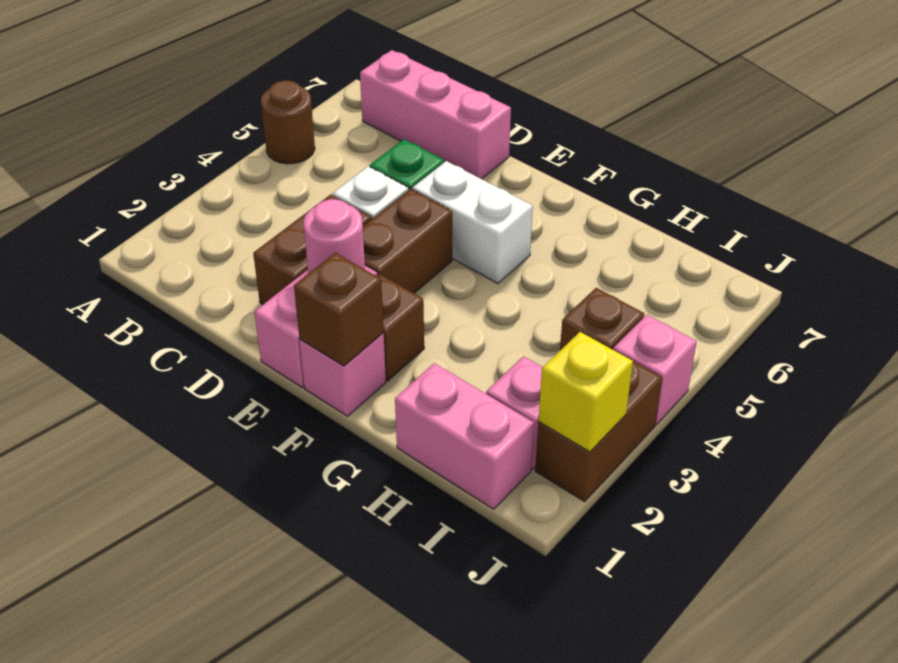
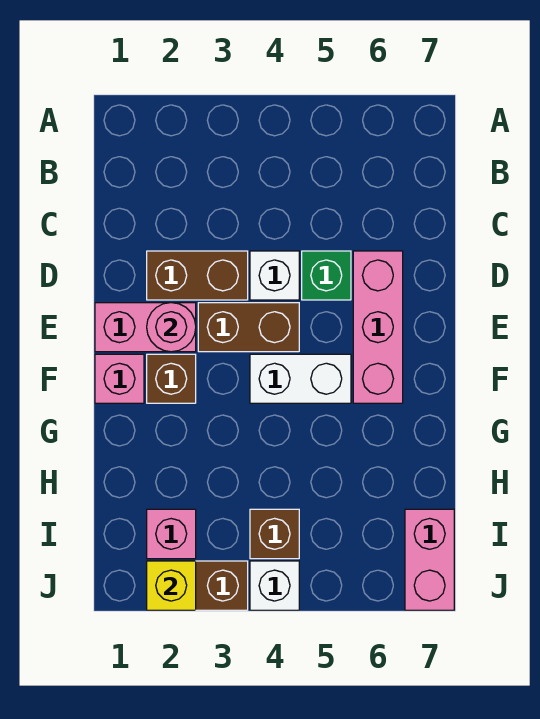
brown 1x1 round brick [261,81,315,164] -> none
pink 1x3 brick [360,50,511,179] -> pink 1x3 brick moved to [353,251,403,403]
white 1x2 brick [412,161,533,284] -> white 1x2 brick turned to [250,354,351,403]
brown 1x1 brick [294,253,384,366] -> none
pink 1x2 brick [395,363,534,509] -> pink 1x2 brick moved to [405,509,454,610]
pink 1x1 brick [613,315,697,425] -> white 1x1 brick [250,561,299,610]

